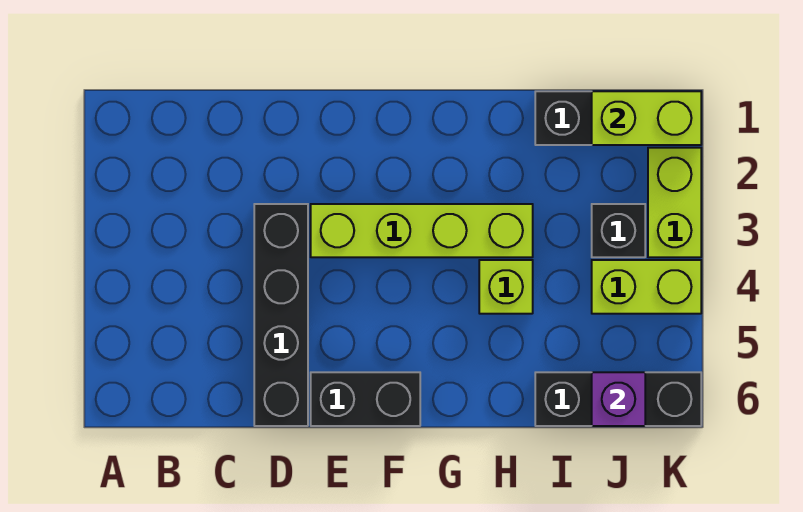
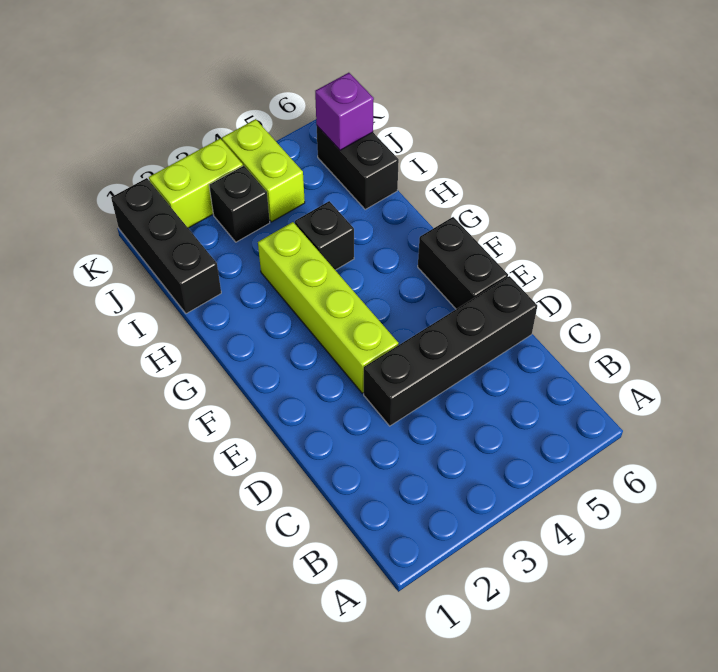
lime 1x1 brick [479,260,533,314] -> black 1x1 brick [295,201,354,270]
black 1x3 brick [535,372,701,426] -> black 1x2 brick [317,126,399,209]
lime 1x2 brick [592,91,701,145] -> none

